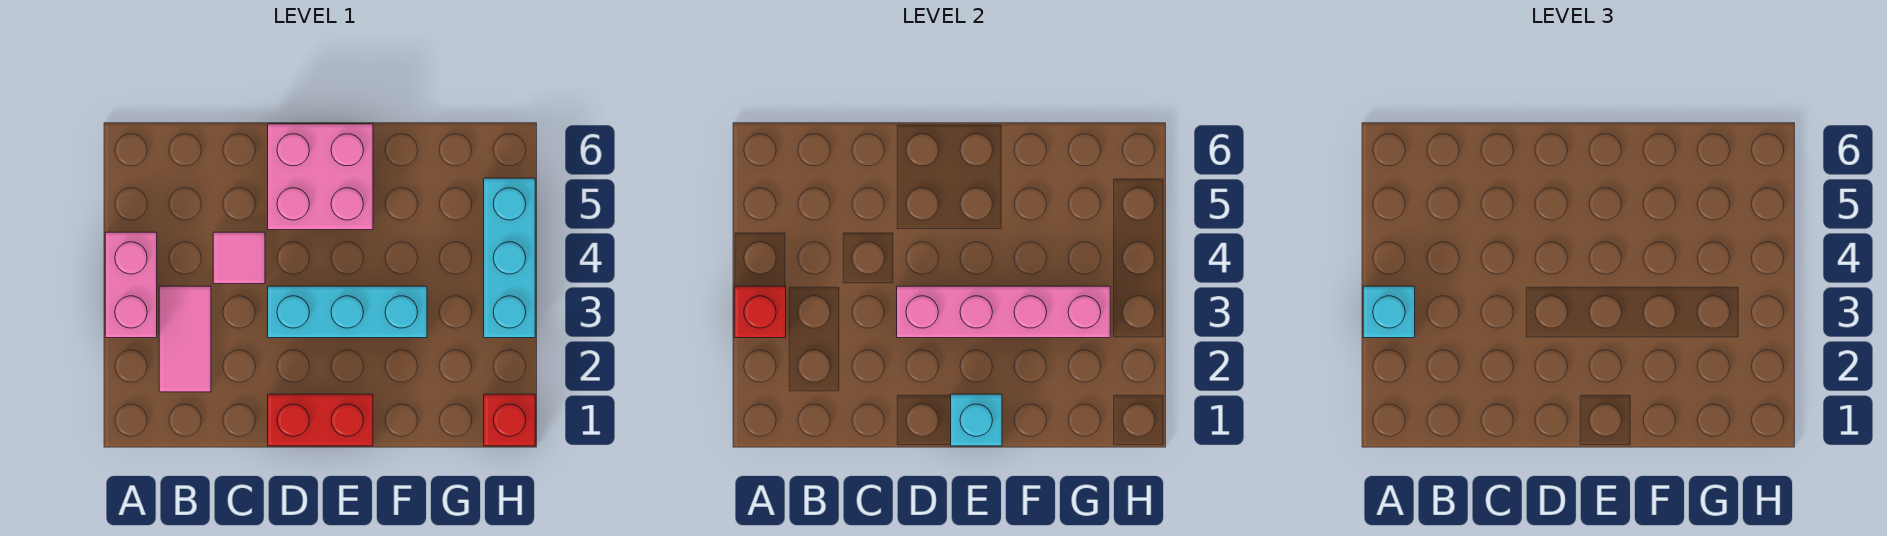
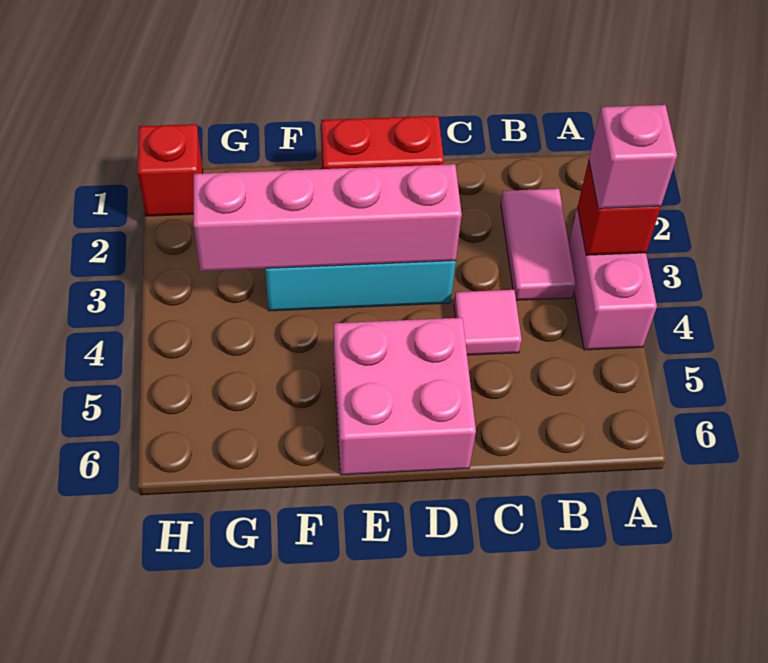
cyan 1x1 brick [1363,286,1415,338] -> pink 1x1 brick [589,105,677,209]
cyan 1x1 brick [951,394,1002,446] -> none
cyan 1x3 brick [484,178,535,338] -> none

